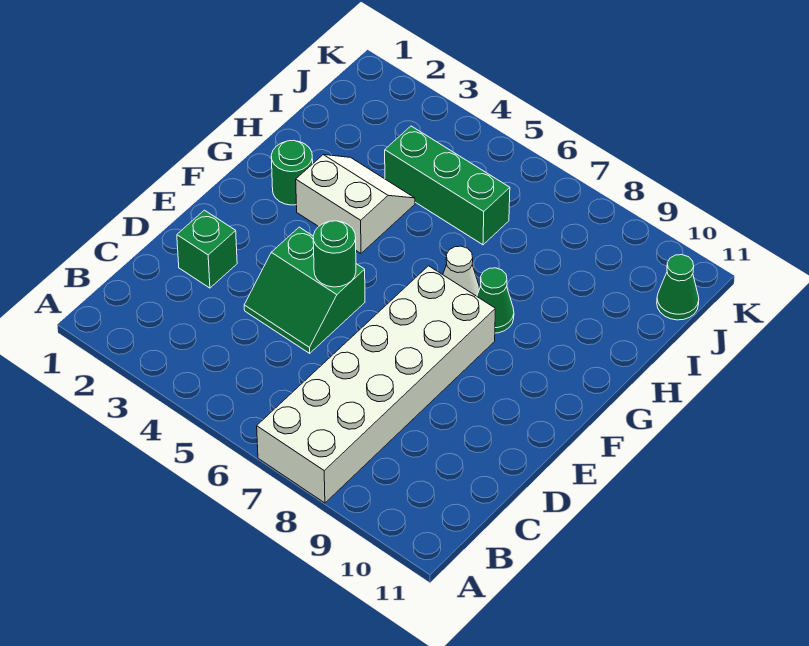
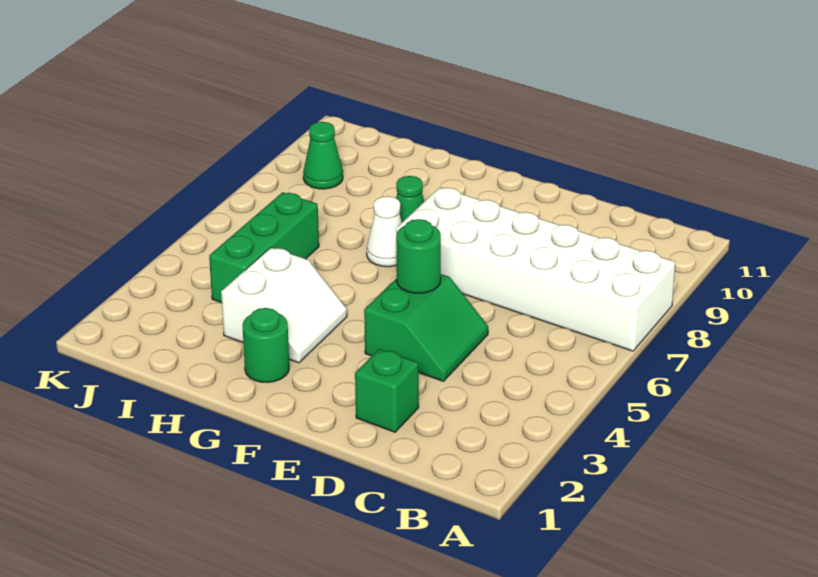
white 2x2 slope [296,155,415,253] -> white 2x2 slope turned to [221,247,347,363]
green 1x1 cone [657,255,699,320] -> green 1x1 cone moved to [303,122,343,189]

